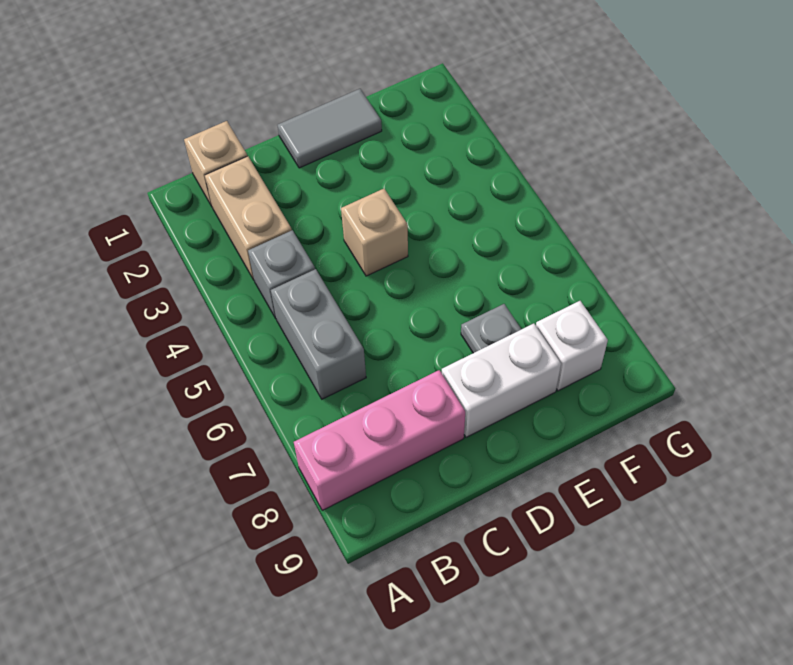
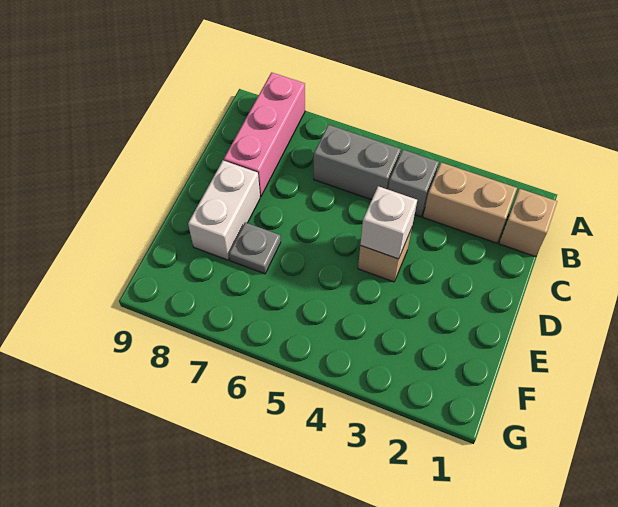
grey 1x2 tile [278,89,382,168] -> none
white 1x1 brick [536,301,608,391] -> white 1x1 brick moved to [360,186,417,259]

